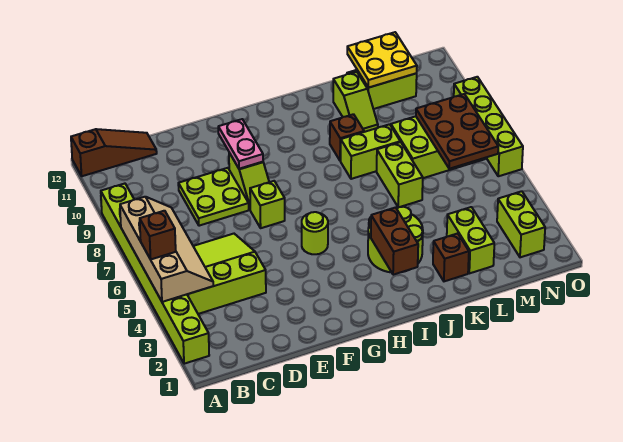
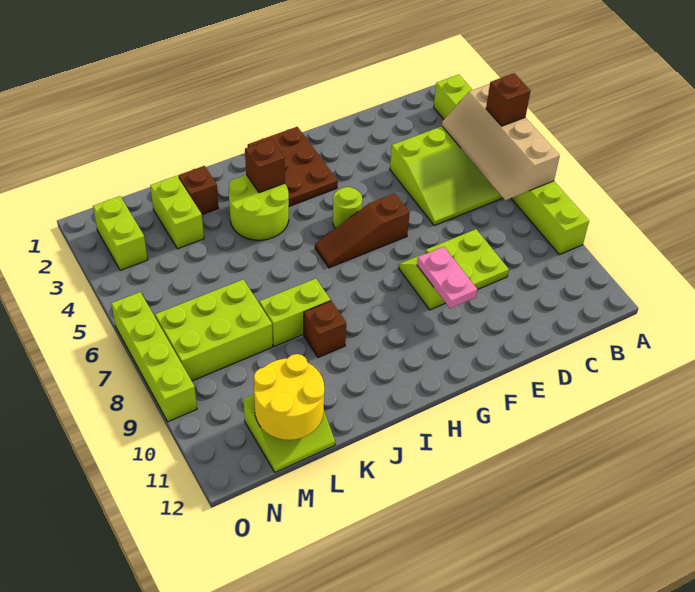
brown 1x3 slope [71,129,157,176] -> brown 1x3 slope moved to [315,193,410,268]
lime 1x1 brick [250,181,285,228] -> none
brown 1x2 brick [371,208,418,275] -> brown 1x1 brick [245,139,285,193]
lime 1x2 brick [377,142,423,207] -> none
lime 1x2 slope [333,72,378,132] -> none
yellow 2x2 plate [347,32,417,88] -> yellow 2x2 round brick [254,354,324,440]
brown 2x3 plate [416,94,498,169] -> brown 2x3 plate moved to [248,127,338,206]

